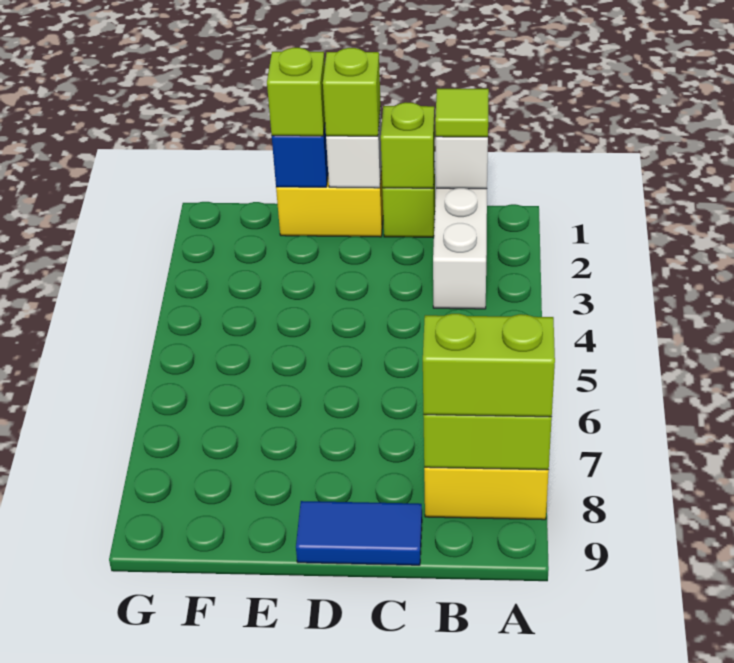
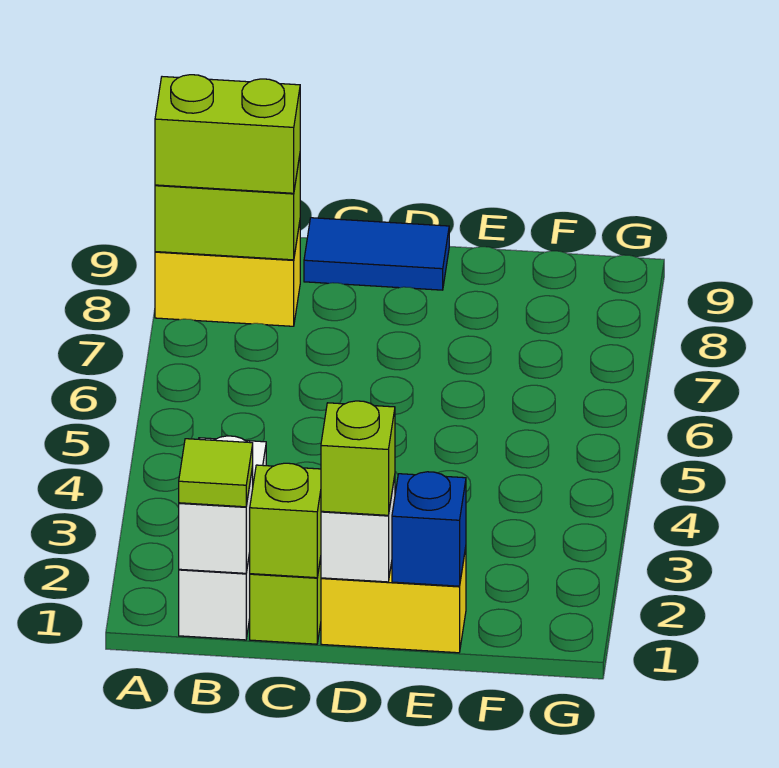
lime 1x1 brick [267,48,325,136] -> none

